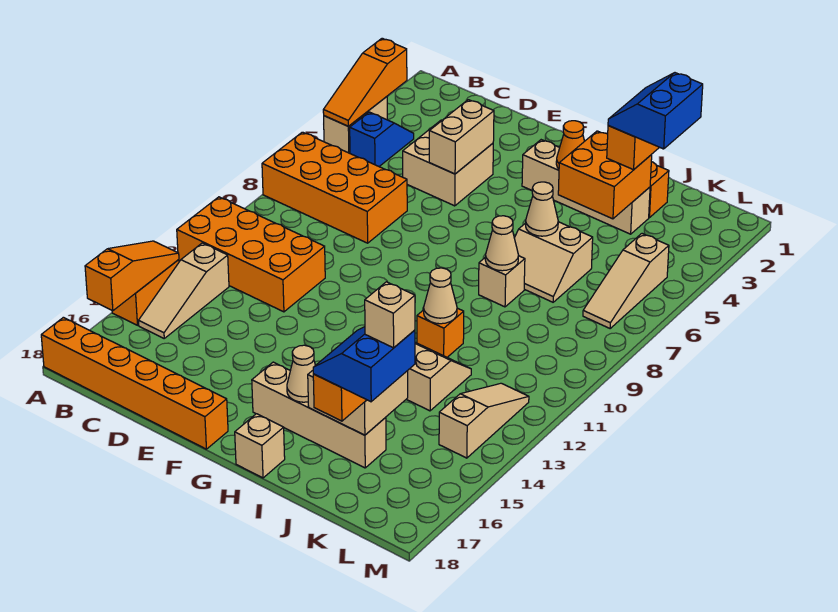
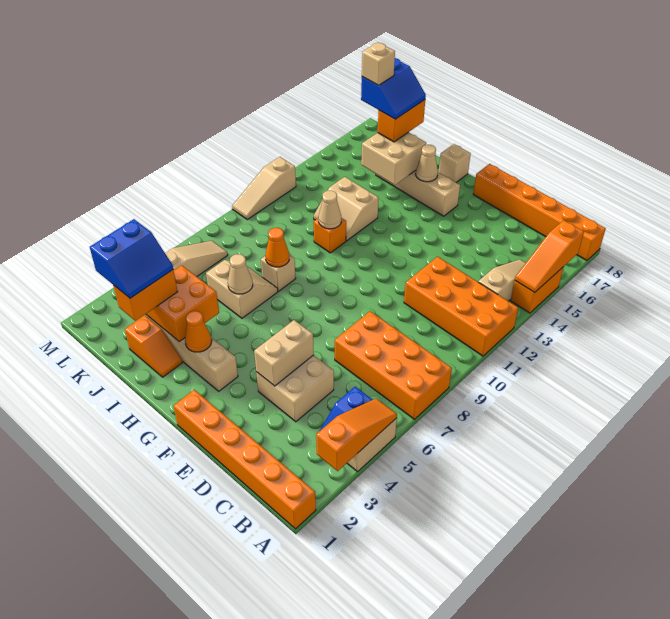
none -> orange 1x6 brick [174,390,316,529]
tan 1x1 cone [485,216,519,271] -> orange 1x1 cone [265,228,289,267]
tan 1x3 slope [439,383,529,458] -> tan 1x3 slope moved to [232,157,296,219]

